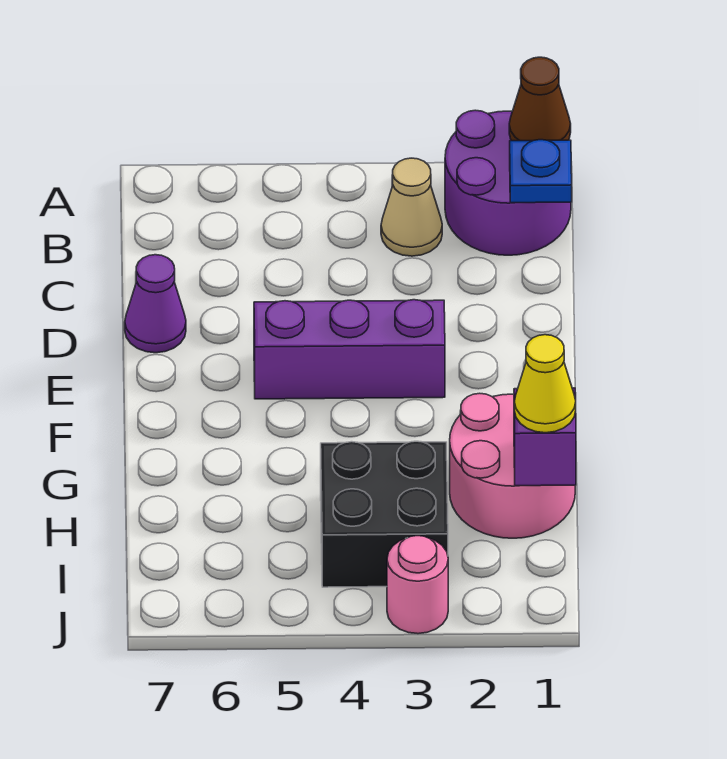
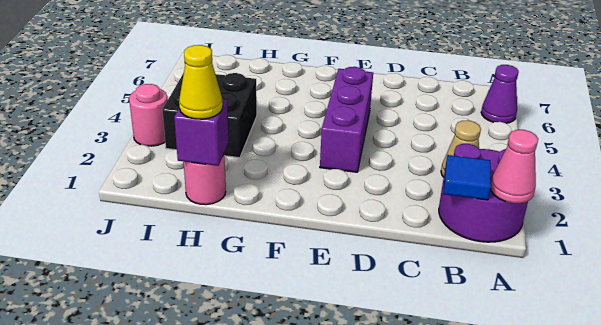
brown 1x1 cone [509,57,571,141] -> pink 1x1 cone [490,130,538,203]
blue 1x1 plate [510,140,572,203] -> blue 1x1 tile [444,155,491,200]
purple 1x1 cone [125,255,186,353] -> purple 1x1 cone moved to [481,65,519,123]
pink 2x2 round brick [450,393,575,538] -> pink 1x1 round brick [184,154,226,205]

